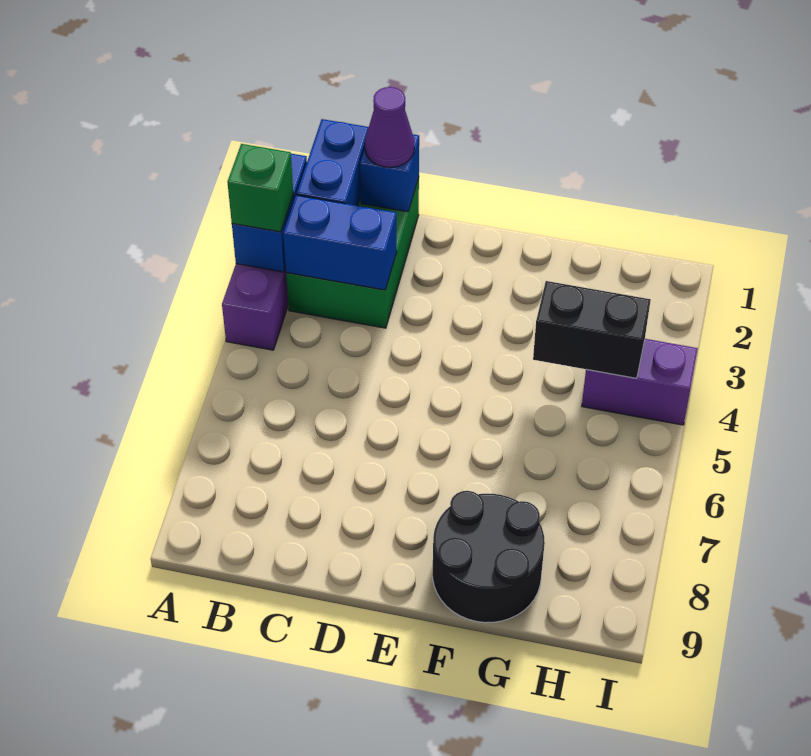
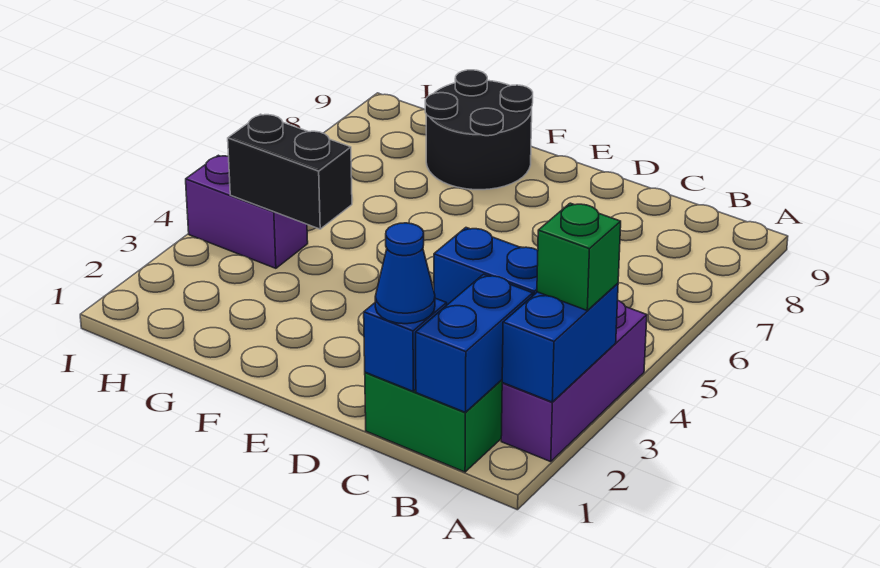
purple 1x1 cone [365,87,414,167] -> blue 1x1 cone [375,223,435,324]

